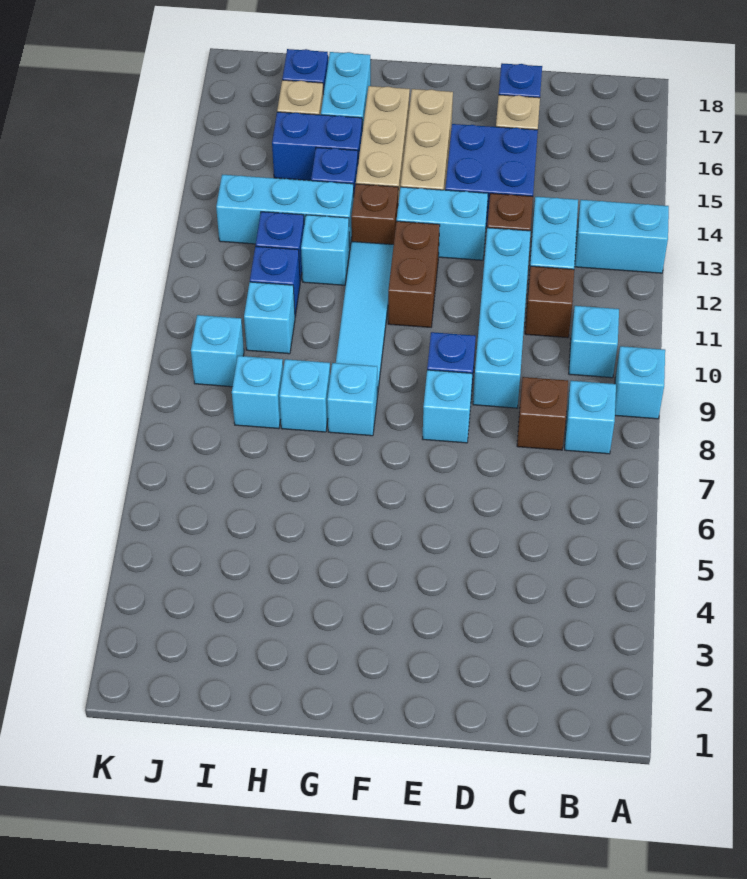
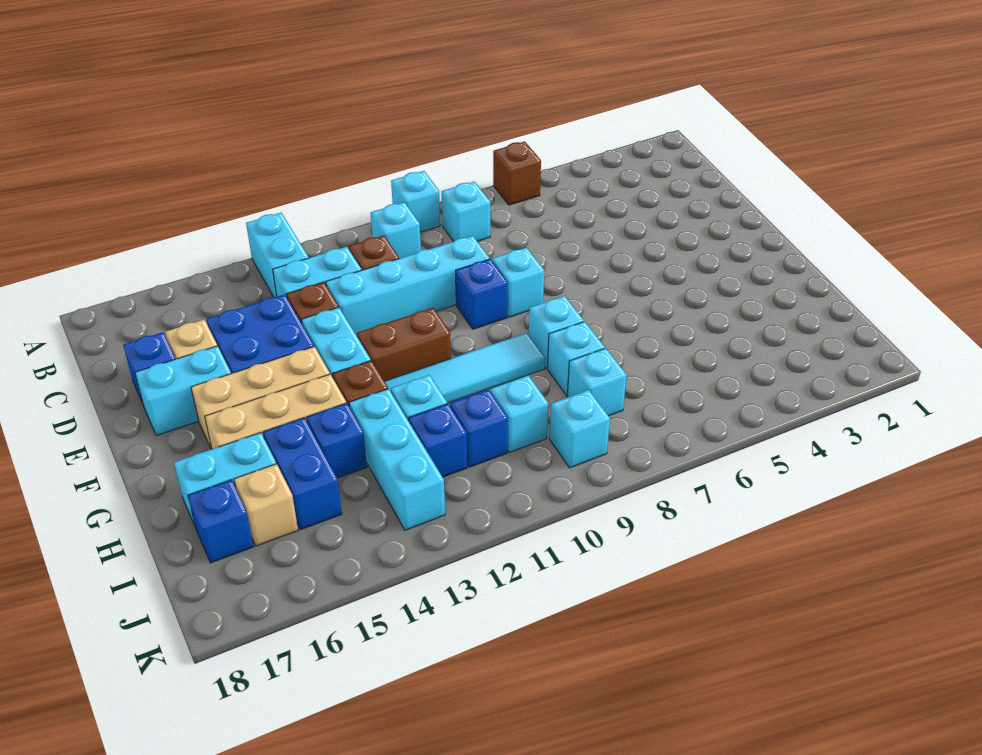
brown 1x1 brick [517,377,568,450] -> brown 1x1 brick moved to [493,142,541,205]
none -> cyan 1x2 brick [135,346,231,436]

